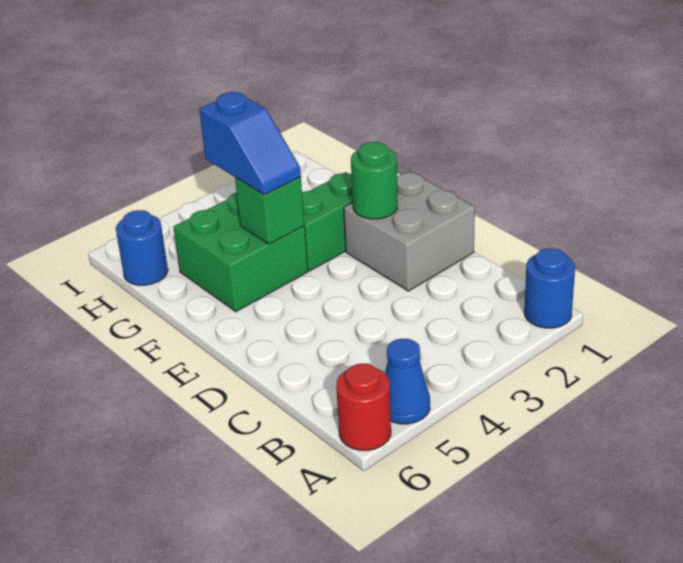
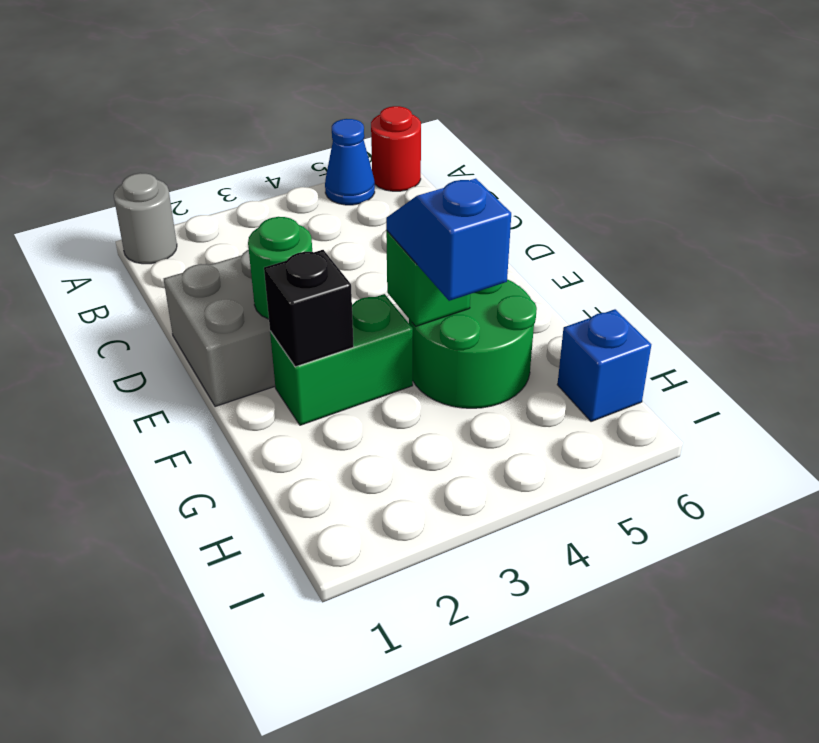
blue 1x1 round brick [524,248,575,328] -> grey 1x1 round brick [114,173,177,264]
none -> black 1x1 brick [264,250,354,367]
green 2x2 brick [173,192,308,312] -> green 2x2 round brick [409,279,537,408]
blue 1x1 round brick [116,210,168,285] -> blue 1x1 brick [557,309,651,422]

